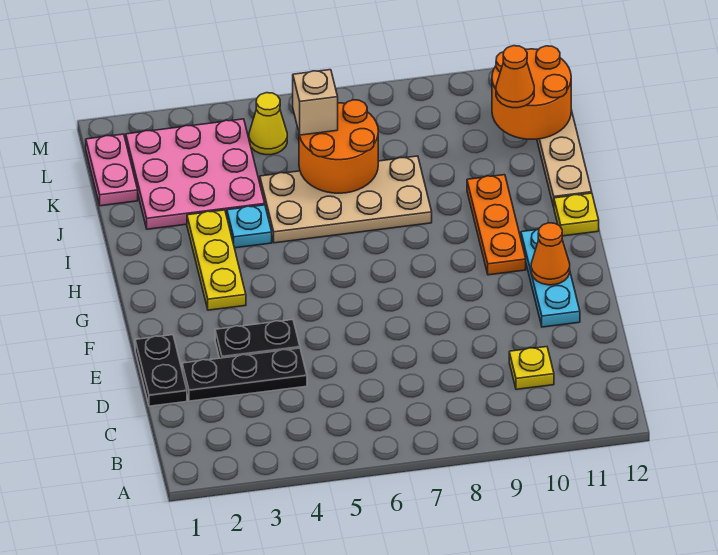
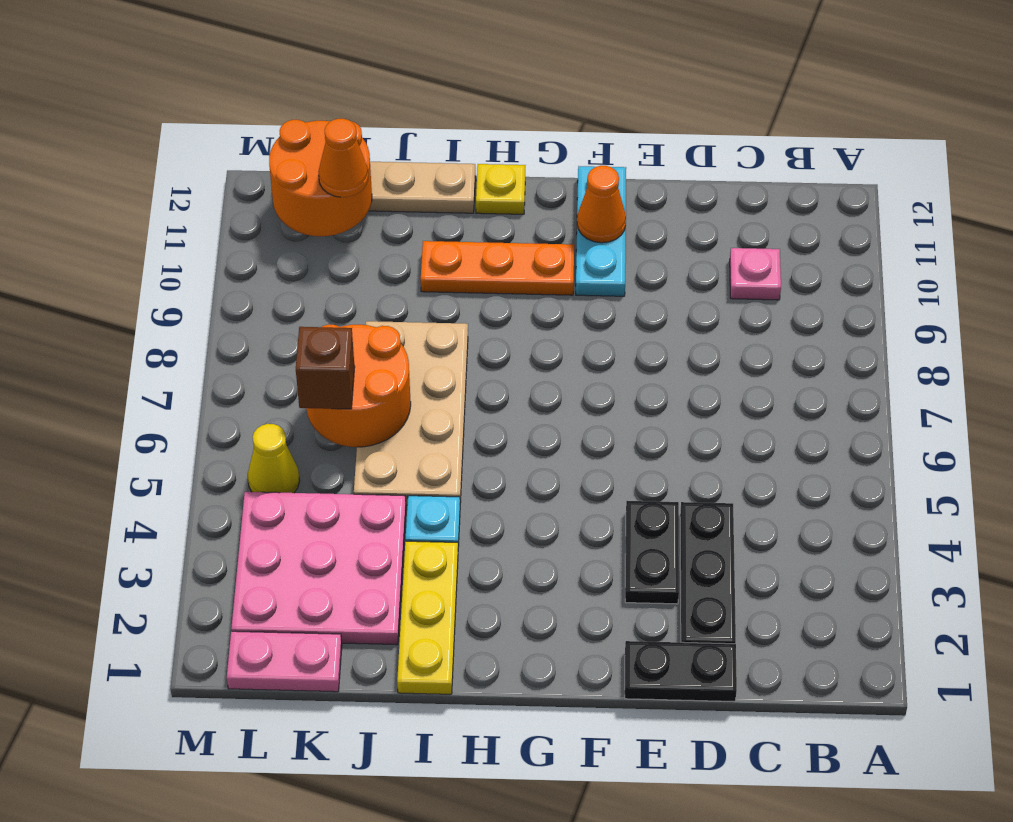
yellow 1x1 plate [509,347,554,389] -> pink 1x1 plate [730,248,781,300]
cyan 1x3 plate [521,229,580,327] -> cyan 1x3 plate turned to [576,166,626,296]
yellow 1x3 plate [187,210,246,310] -> yellow 1x3 plate turned to [397,541,458,694]
tan 1x1 brick [293,70,338,135] -> brown 1x1 brick [296,327,355,409]

